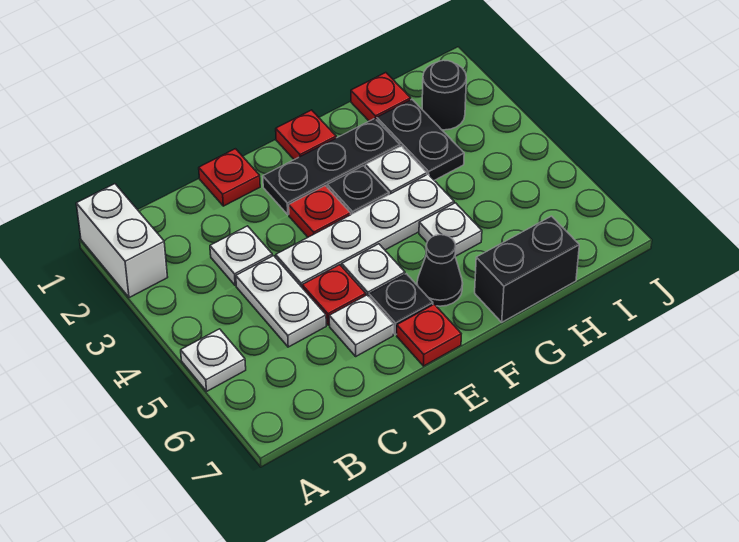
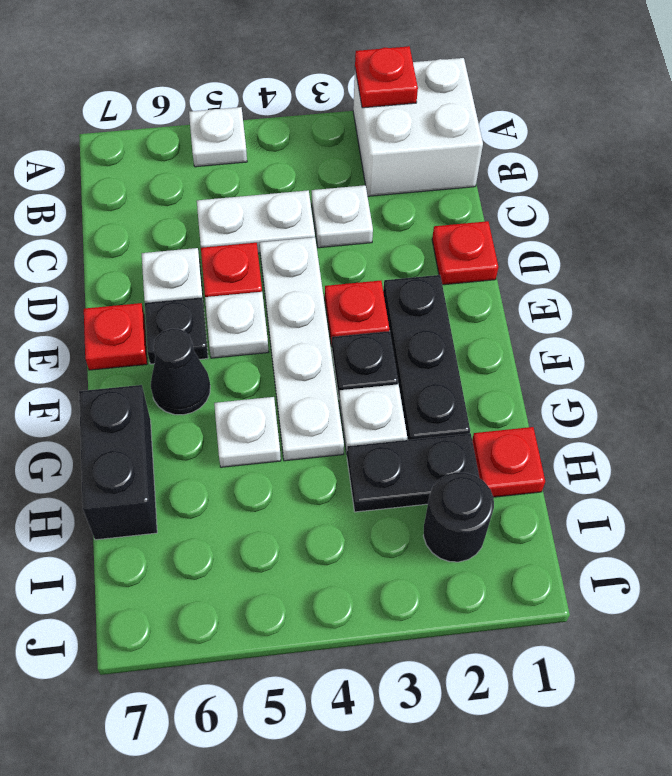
white 1x2 brick [76,184,168,298] -> white 2x2 brick [353,58,483,196]
red 1x1 plate [276,110,336,160] -> red 1x1 plate moved to [355,46,418,108]

